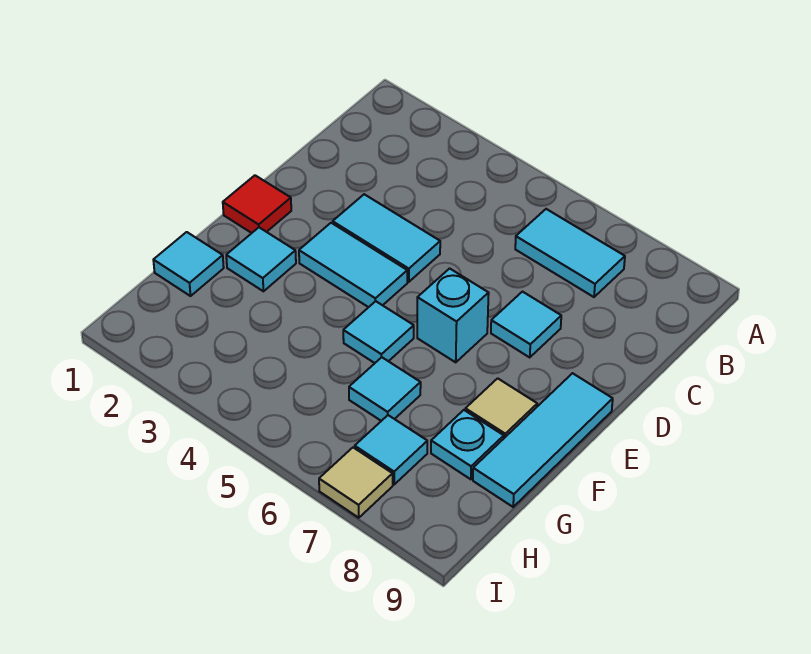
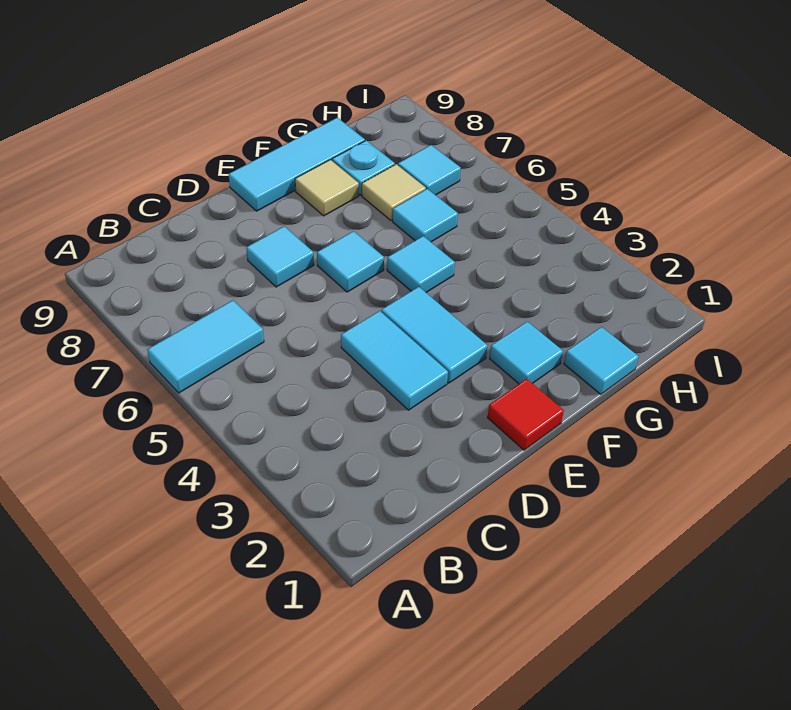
cyan 1x2 tile [515,209,625,297] -> cyan 1x2 tile turned to [147,300,264,393]
cyan 1x1 brick [417,268,489,362] -> cyan 1x1 tile [317,231,384,292]
tan 1x1 tile [319,448,393,518] -> tan 1x1 tile moved to [362,164,426,221]

